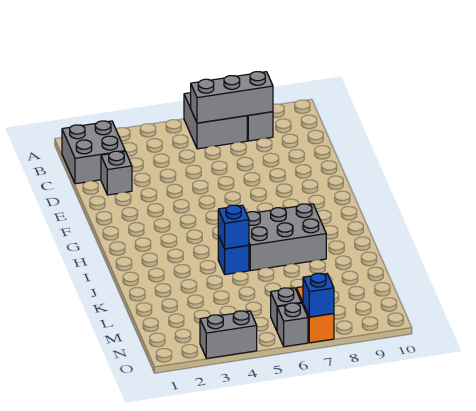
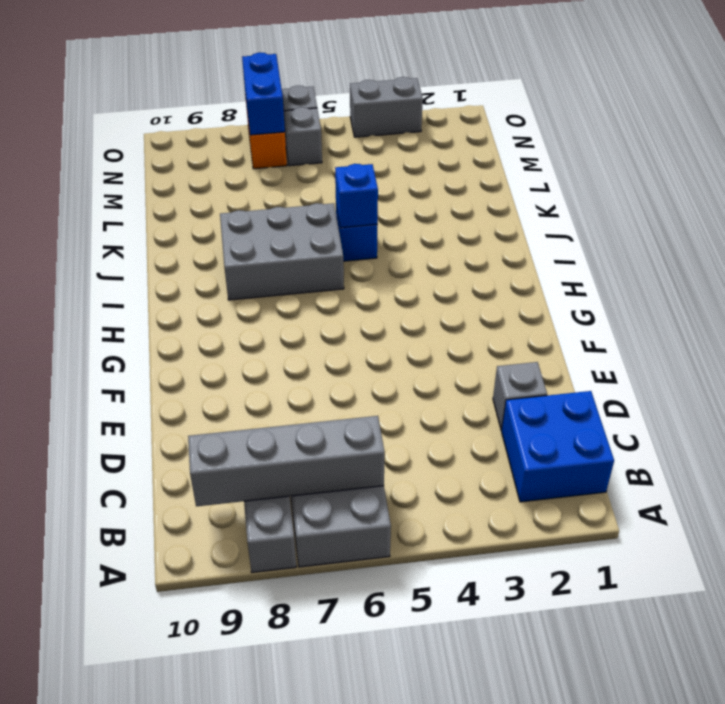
grey 2x2 brick [62,121,125,184] -> blue 2x2 brick [502,391,614,502]
grey 1x3 brick [191,72,273,123] -> grey 1x4 brick [188,416,385,506]
blue 1x1 brick [303,273,334,317] -> blue 1x2 brick [242,52,285,135]

